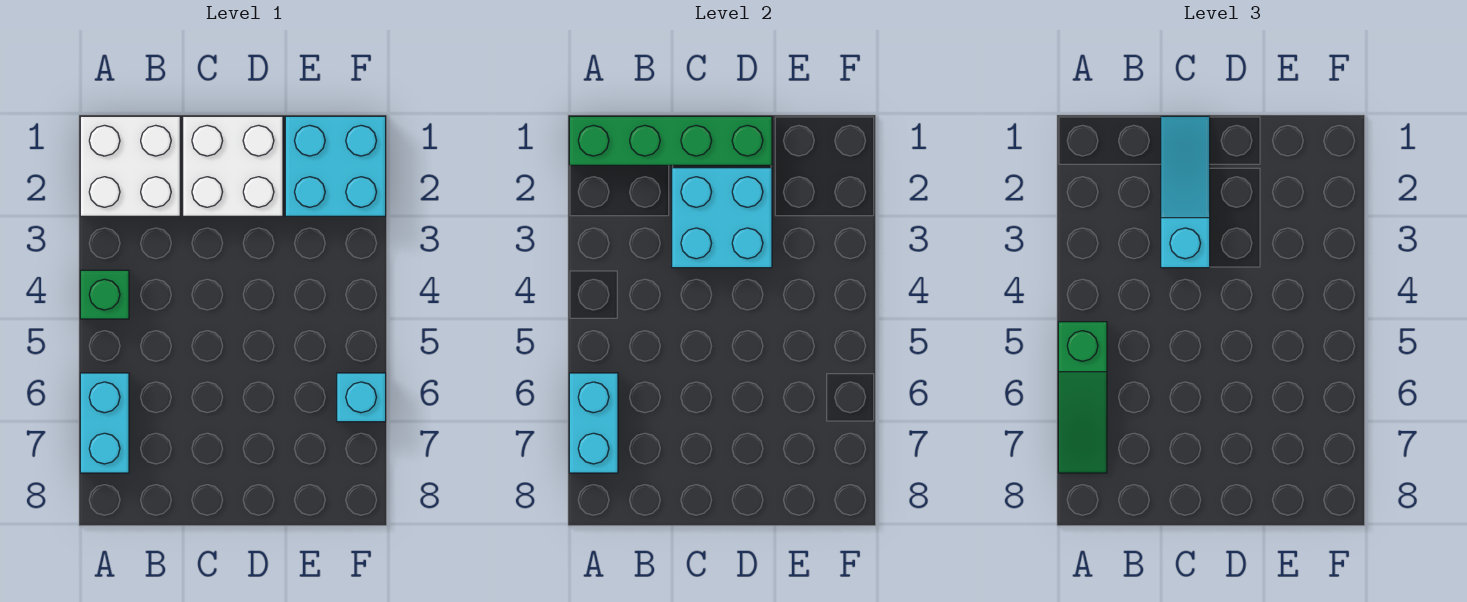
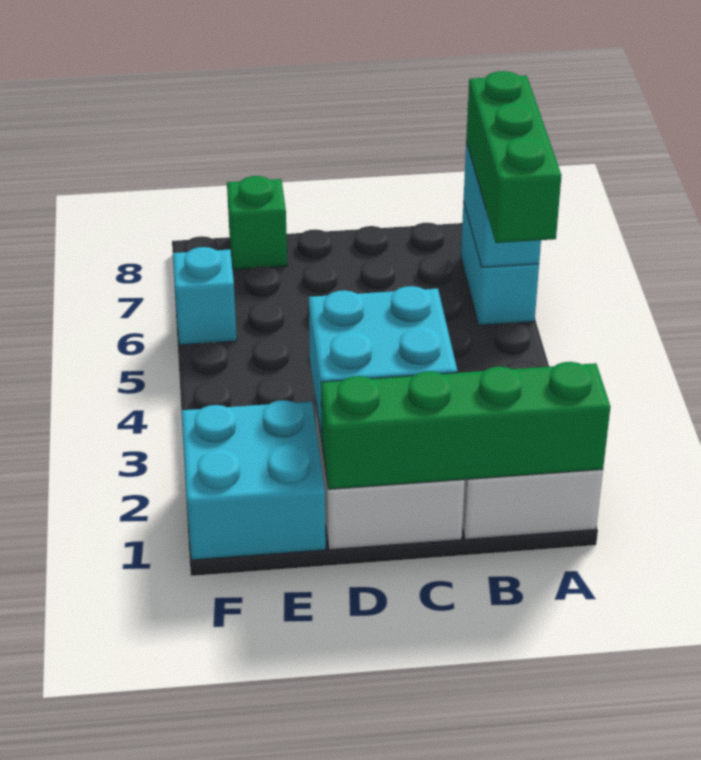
green 1x1 brick [80,270,129,319] -> green 1x1 brick moved to [227,176,287,270]
green 1x3 slope [1058,322,1107,473] -> green 1x3 brick [466,71,561,243]
cyan 1x3 slope [1161,116,1210,268] -> none

